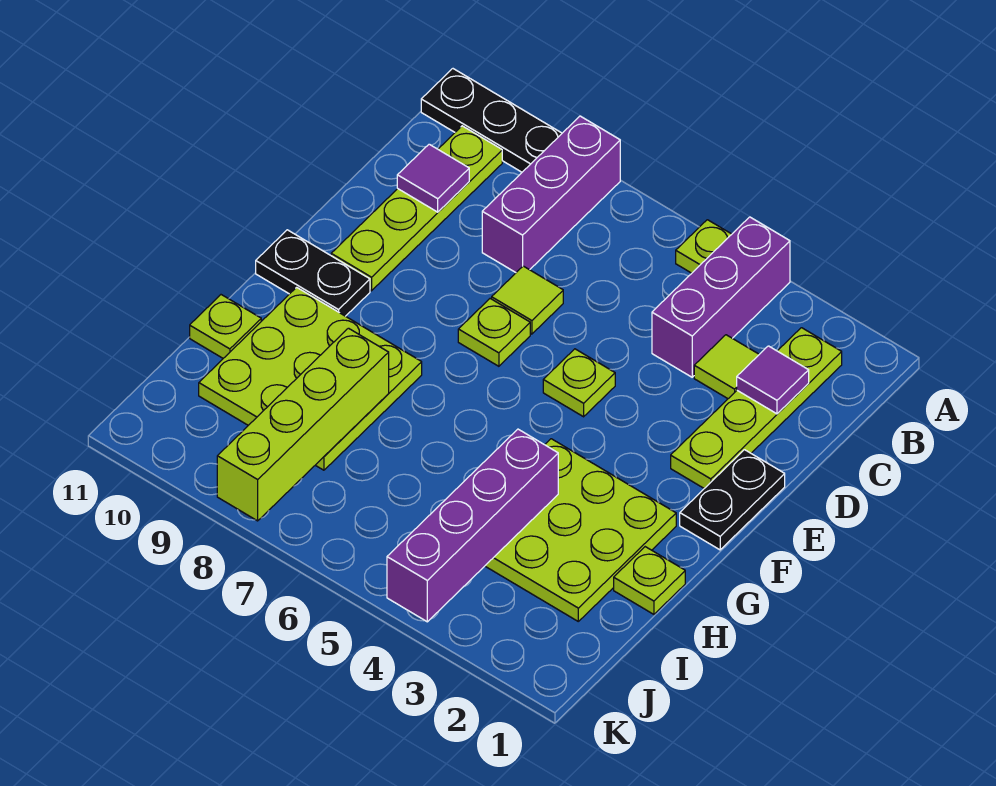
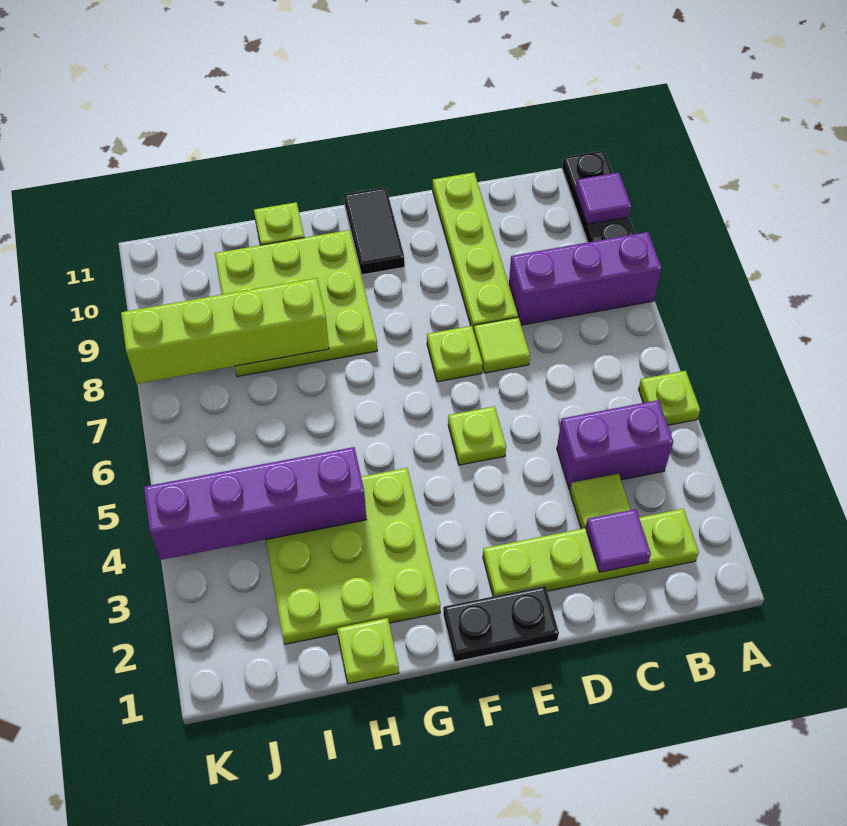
purple 1x3 brick [652,217,790,377] -> purple 1x2 brick [557,400,673,490]
lime 1x4 plate [331,126,502,291] -> lime 1x4 plate turned to [433,173,518,331]
purple 1x1 tile [397,144,469,212] -> purple 1x1 tile moved to [576,172,631,224]
black 1x2 plate [256,230,370,316] -> black 1x2 tile [344,187,405,275]

